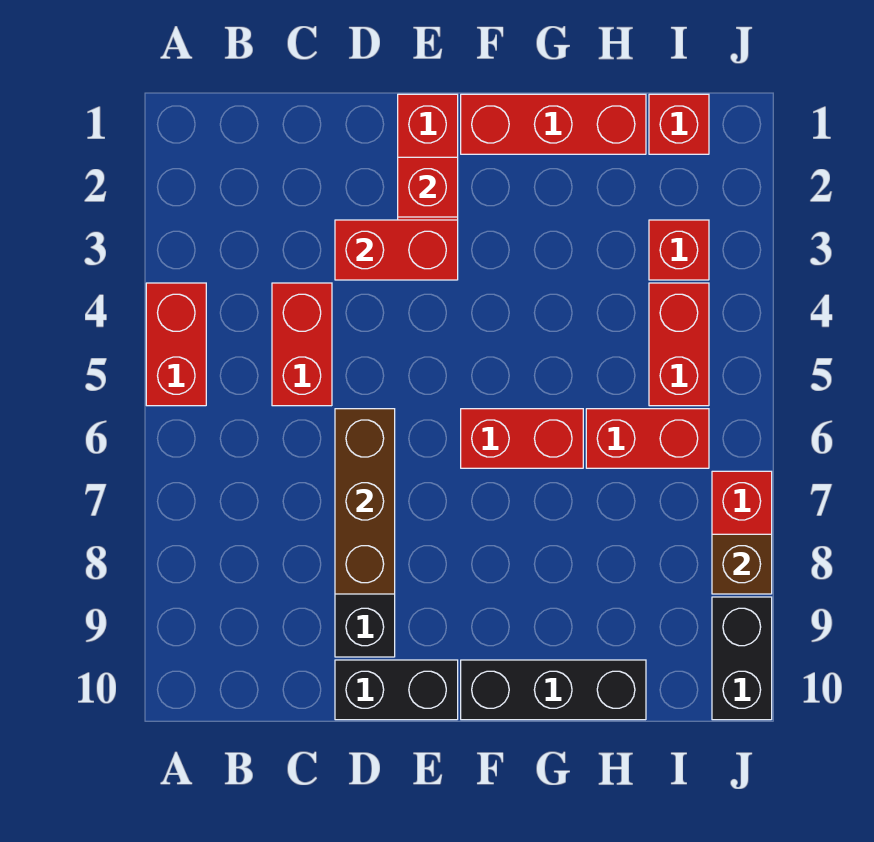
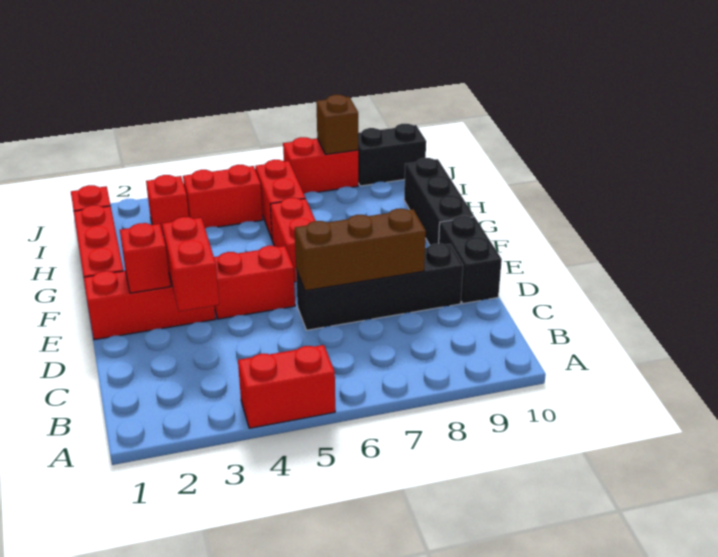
red 1x2 brick [272,283,332,406] -> red 1x2 brick moved to [214,246,295,319]

